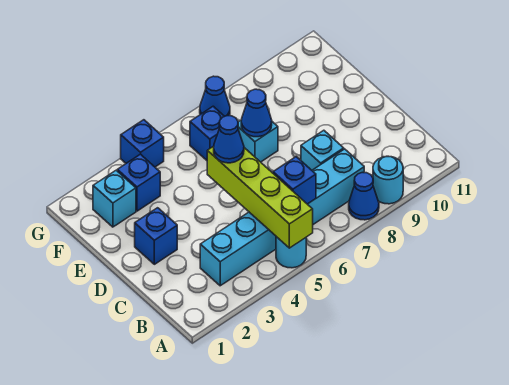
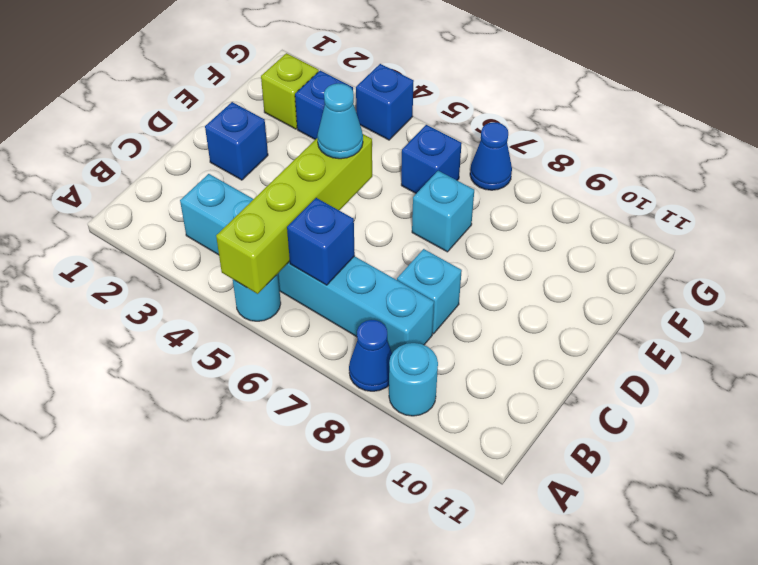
blue 1x1 cone [214,116,244,163] -> cyan 1x1 cone [317,83,363,159]
blue 1x1 cone [241,89,272,137] -> none
cyan 1x1 brick [93,170,136,227] -> lime 1x1 brick [261,53,319,129]

